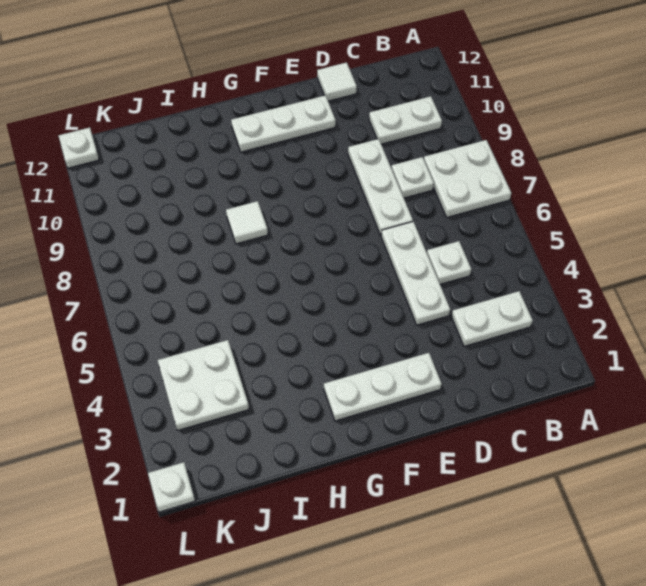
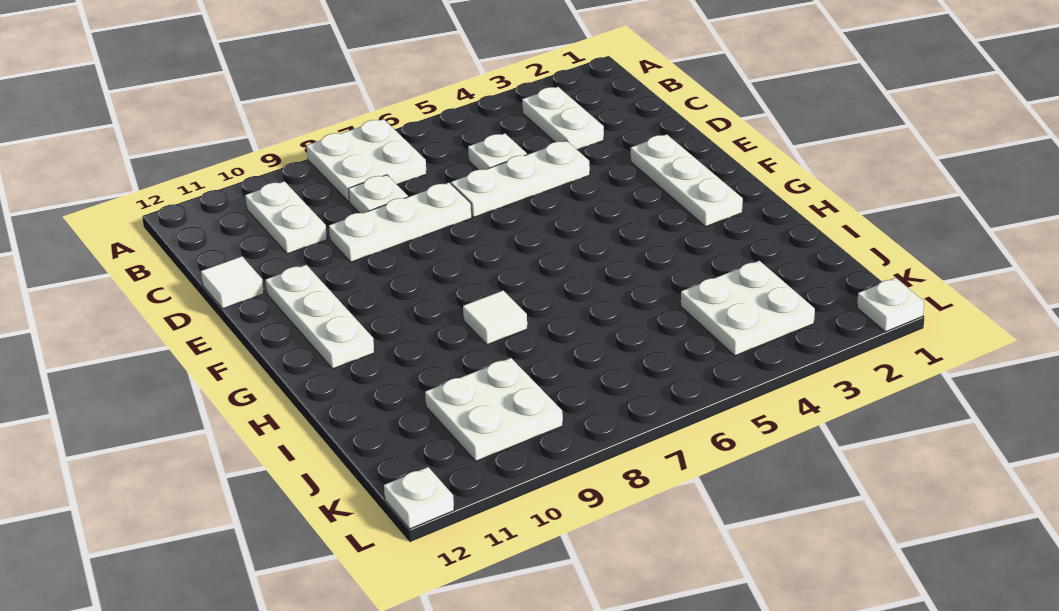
none -> white 2x2 plate [425,358,563,461]

